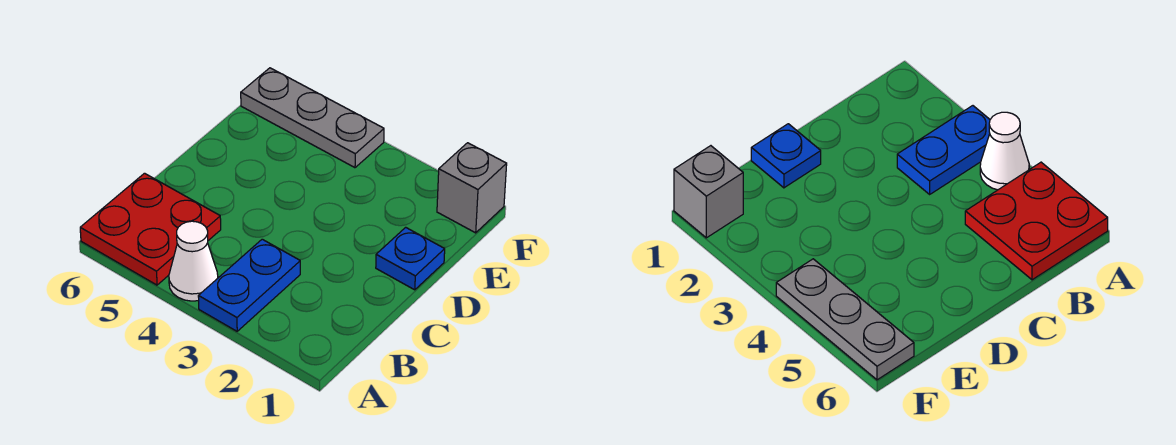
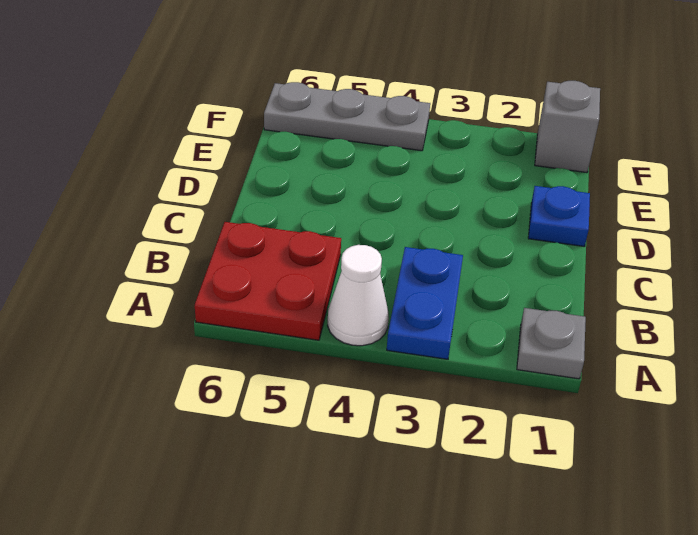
none -> grey 1x1 plate [517,308,586,379]

